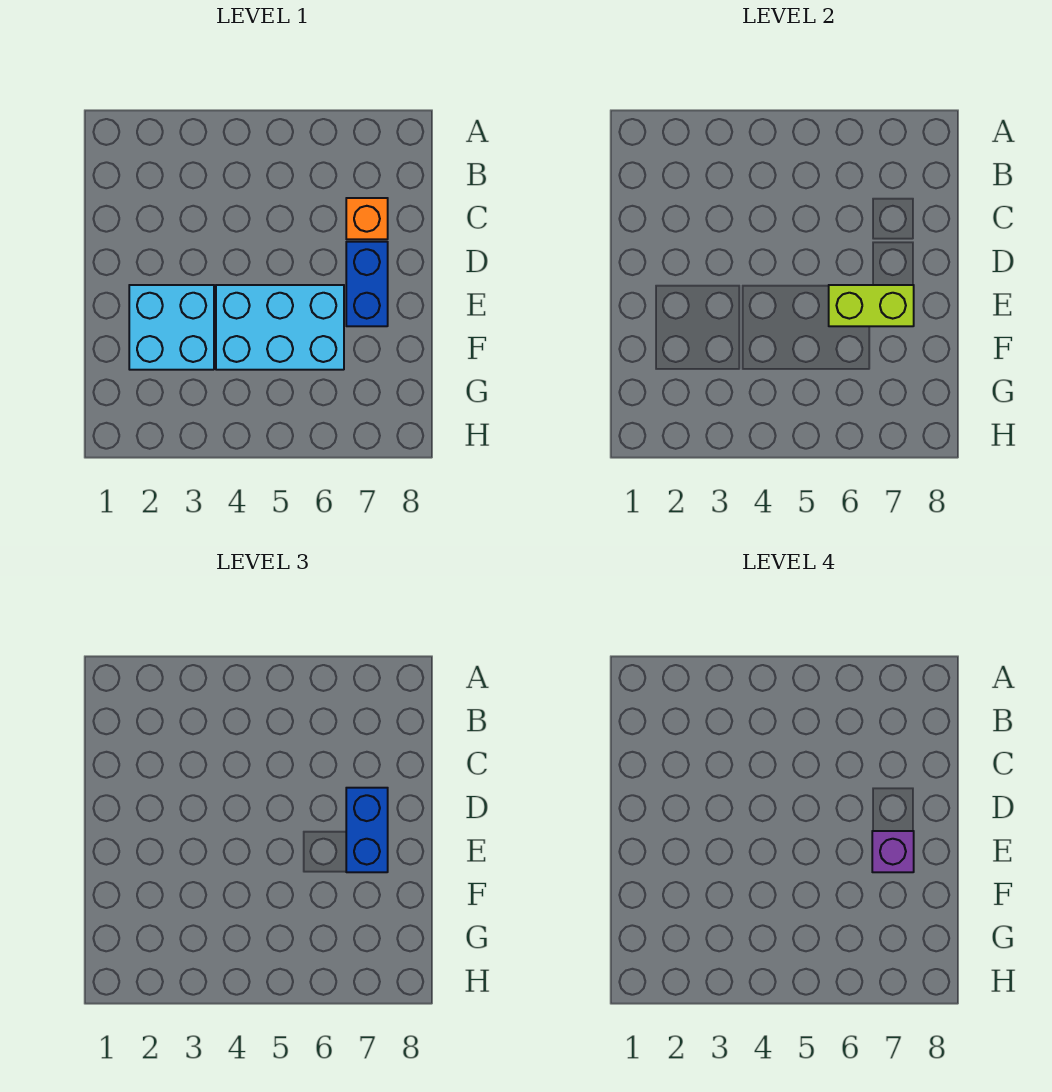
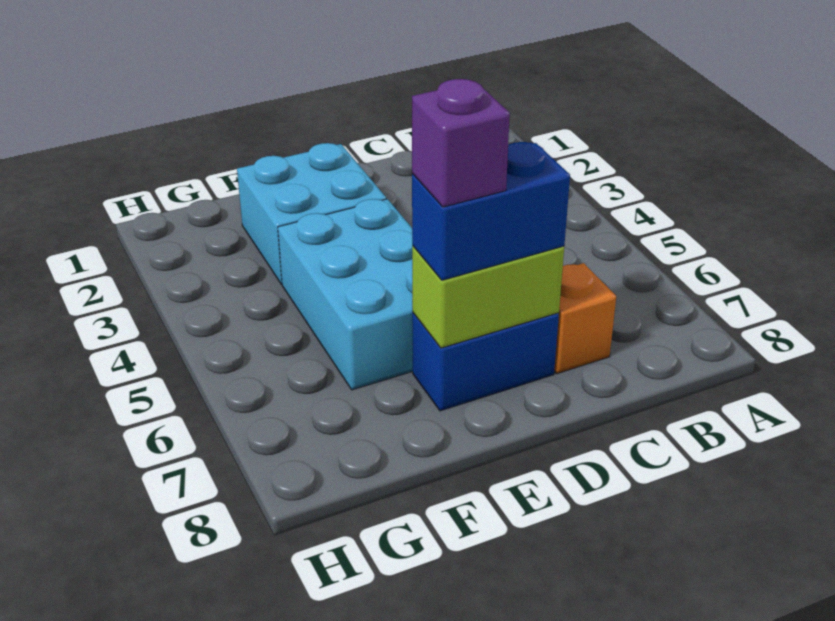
lime 1x2 brick [829,285,914,326] -> lime 1x2 brick turned to [412,246,564,348]

